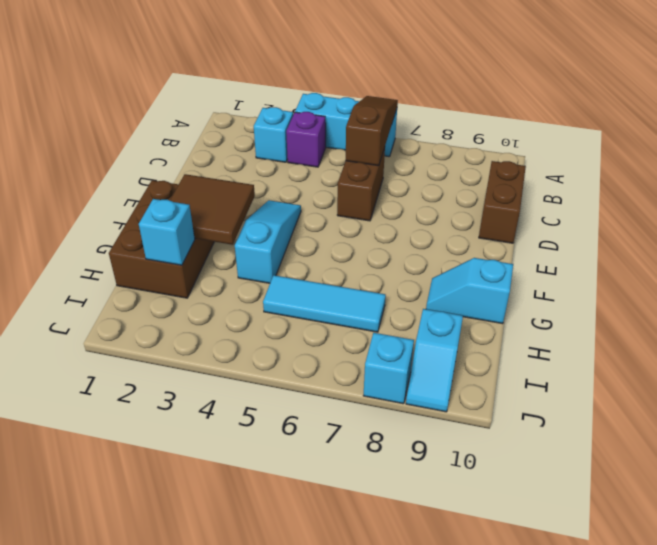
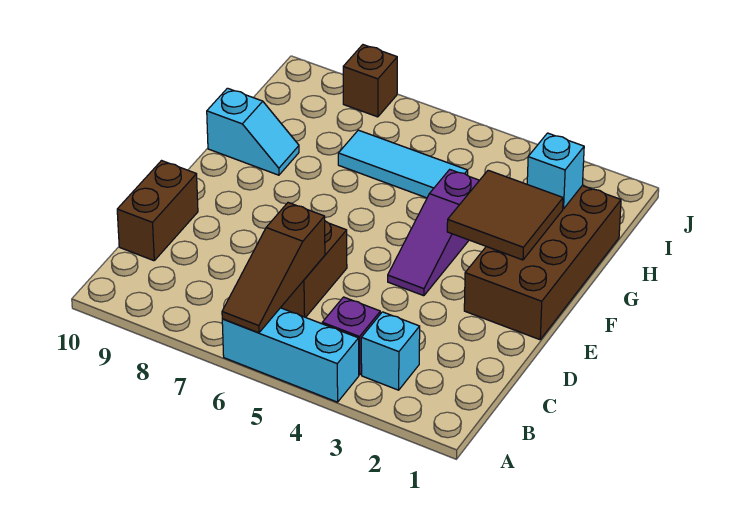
cyan 1x3 slope [235,200,301,283] -> purple 1x3 slope [388,170,479,296]
brown 2x3 brick [109,180,214,298] -> brown 2x4 brick [464,186,621,340]
cyan 1x2 slope [406,309,463,412] -> none
cyan 1x1 brick [363,333,414,404] -> brown 1x1 brick [343,45,397,117]

